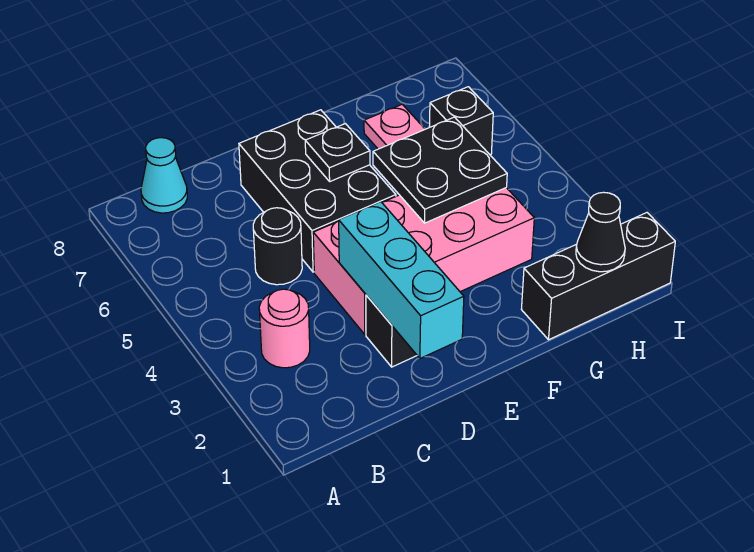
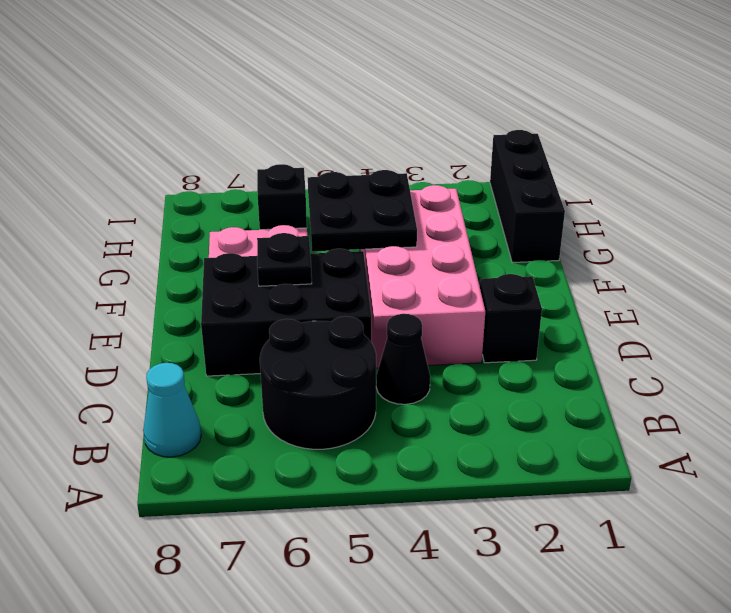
pink 1x1 round brick [259,289,310,368] -> none
black 1x1 round brick [253,208,302,285] -> black 2x2 round brick [260,316,376,449]
cyan 1x3 brick [339,201,464,358] -> none
black 1x1 cone [576,192,625,272] -> black 1x1 cone moved to [376,314,430,404]

